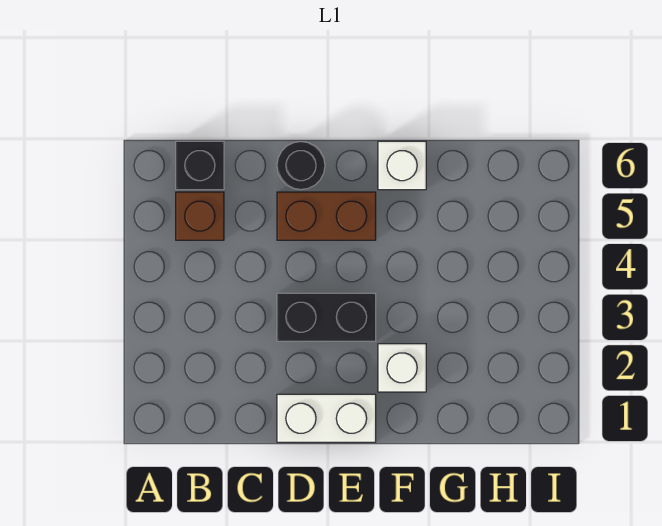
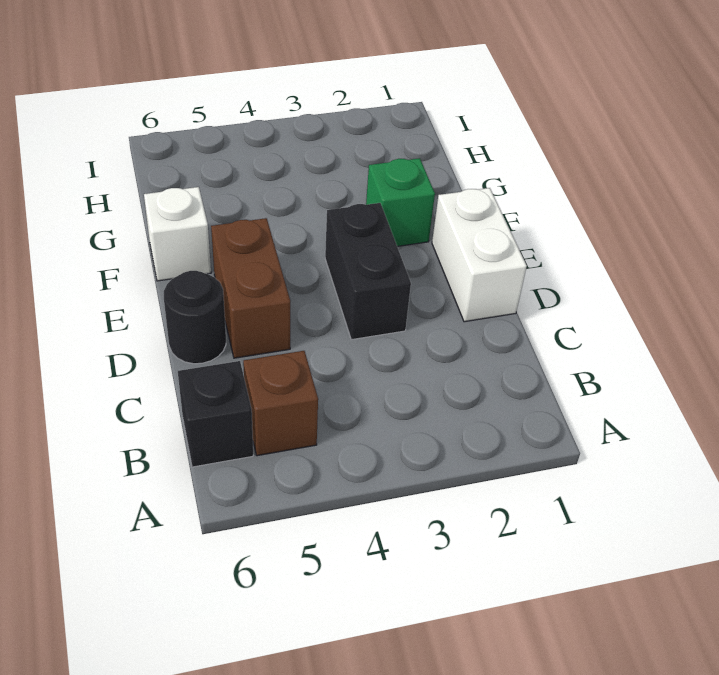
white 1x1 brick [378,344,426,392] -> green 1x1 brick [366,158,435,246]

